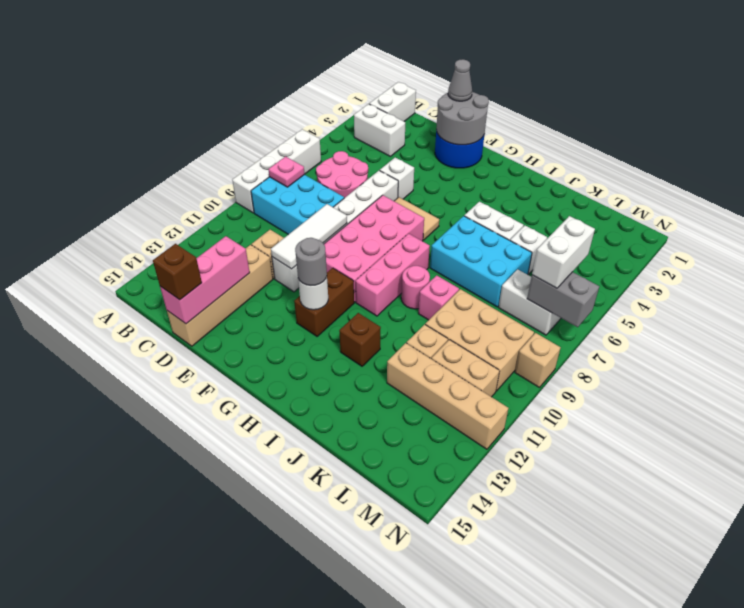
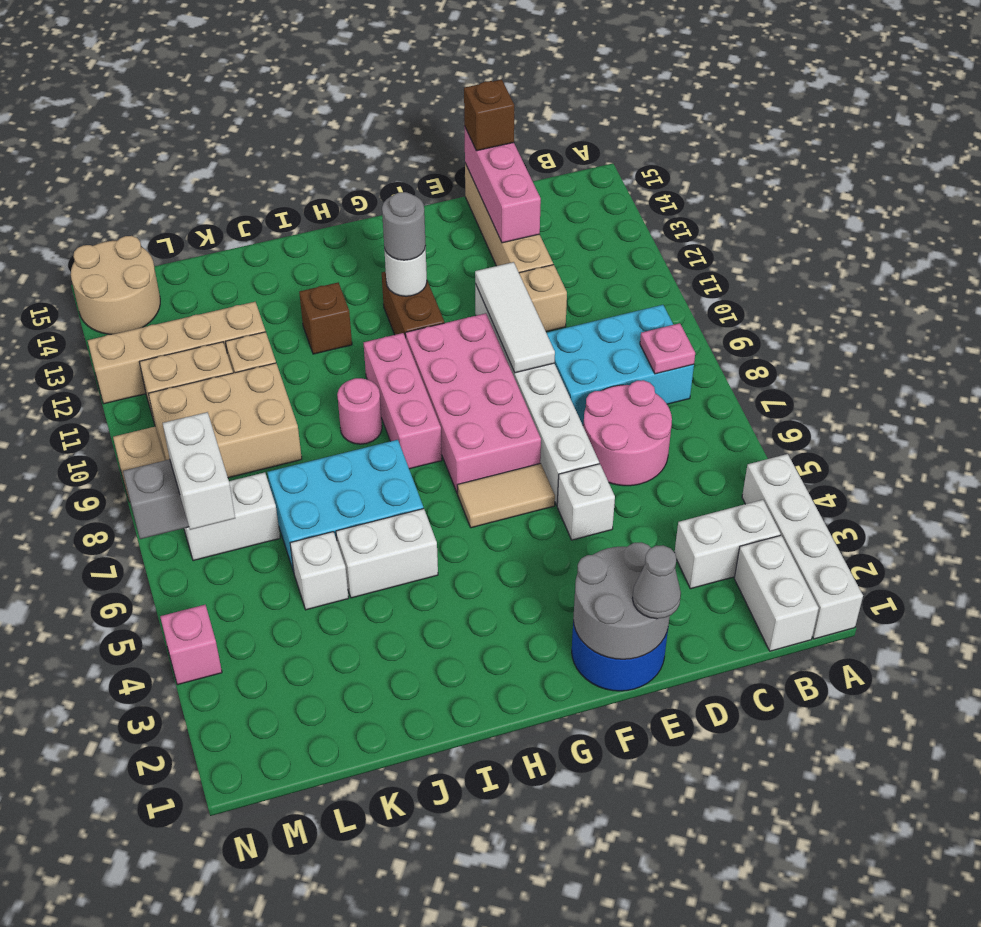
white 1x4 brick [232,129,321,213] -> white 1x4 brick moved to [742,454,863,639]
pink 1x1 brick [418,275,459,320] -> pink 1x1 brick moved to [160,605,222,685]
none -> tan 2x2 round brick [71,236,160,334]

